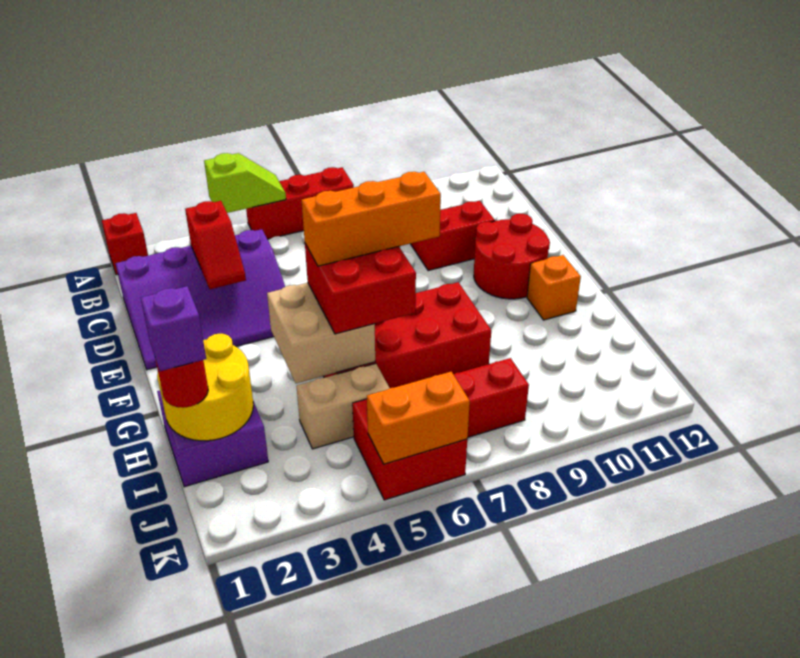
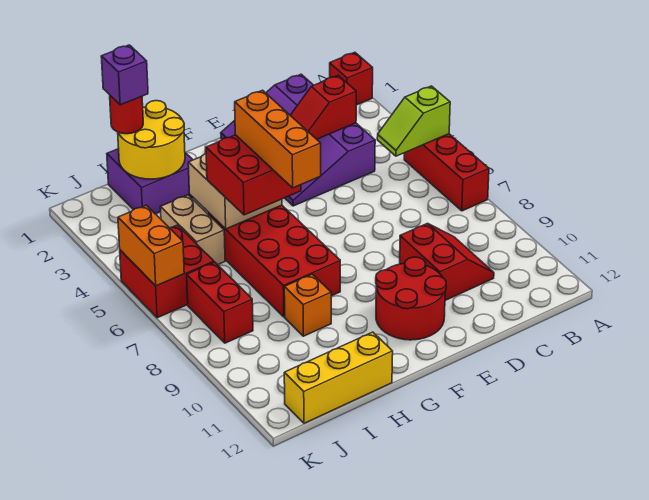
lime 1x2 slope [204,153,286,213] -> lime 1x2 slope turned to [377,86,450,156]
orange 1x1 brick [527,255,581,320] -> orange 1x1 brick moved to [284,274,331,336]
none -> yellow 1x3 brick [284,332,393,423]

